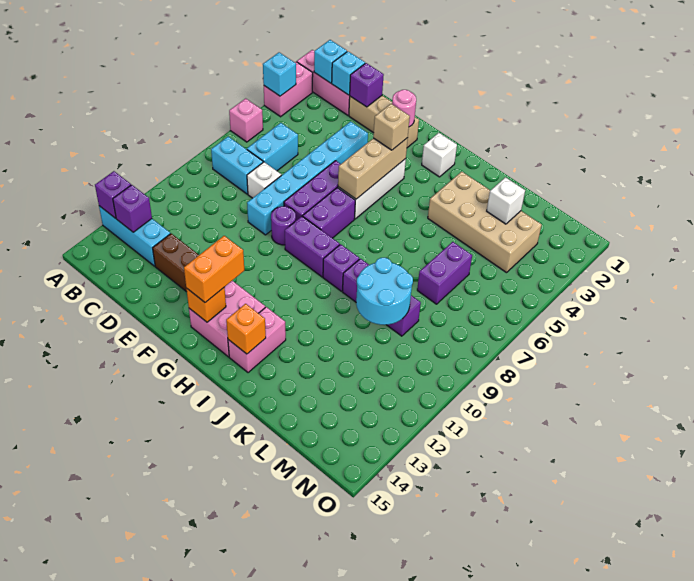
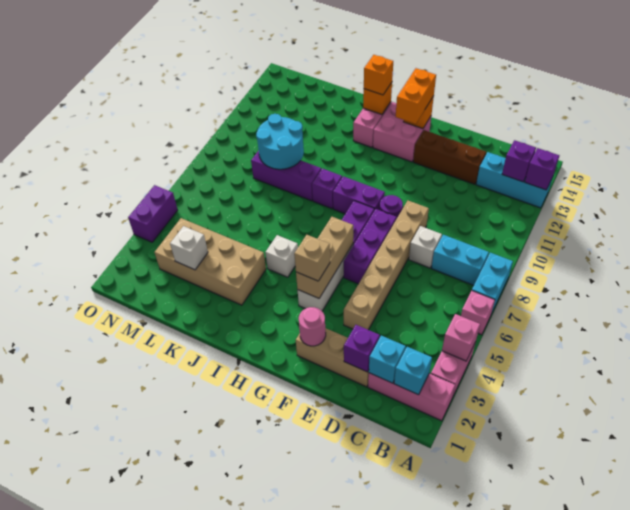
cyan 1x1 brick [263,52,296,96] -> pink 1x1 brick [442,314,480,361]
cyan 1x2 brick [247,123,298,171] -> cyan 1x2 brick moved to [472,253,513,312]
cyan 1x6 brick [247,122,368,235] -> tan 1x6 brick [344,201,429,330]
white 1x1 brick [422,133,457,177] -> white 1x1 brick moved to [265,235,298,277]
none -> orange 1x1 brick [364,55,393,95]
purple 1x2 brick [417,242,472,304] -> purple 1x2 brick moved to [128,185,178,242]

